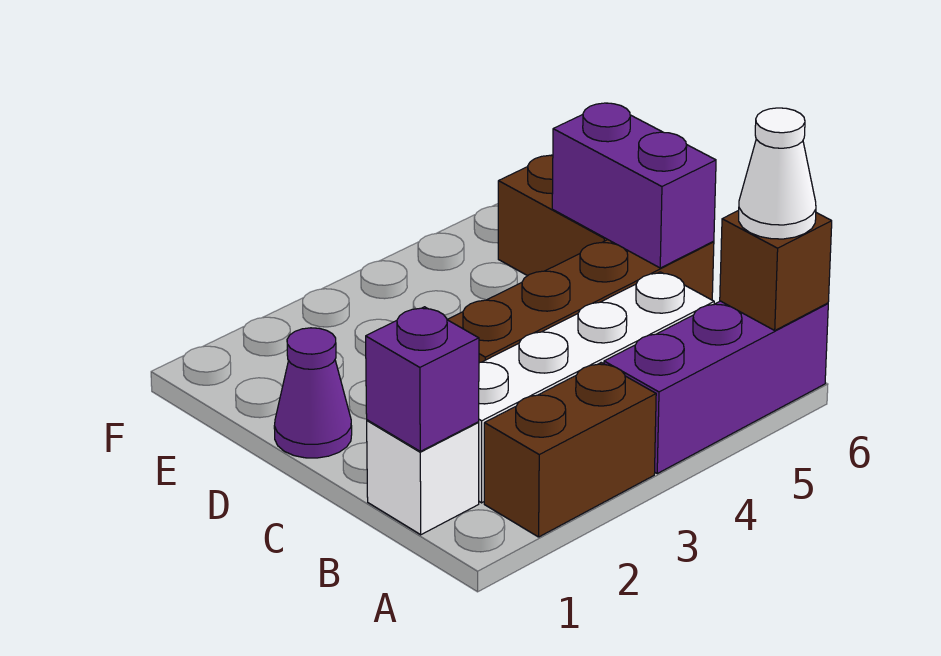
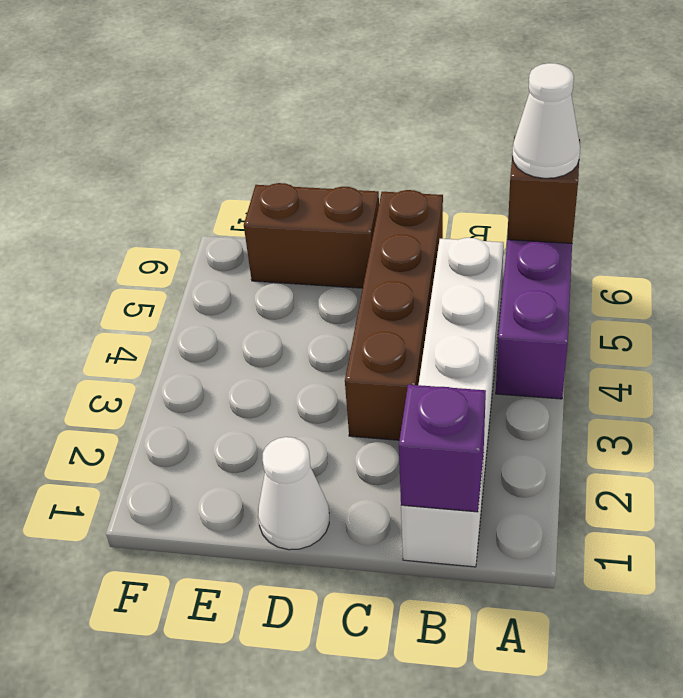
brown 1x2 brick [484,363,656,537] -> none
purple 1x2 brick [552,103,716,268] -> none
purple 1x1 cone [274,328,352,458] -> white 1x1 cone [258,437,329,550]

